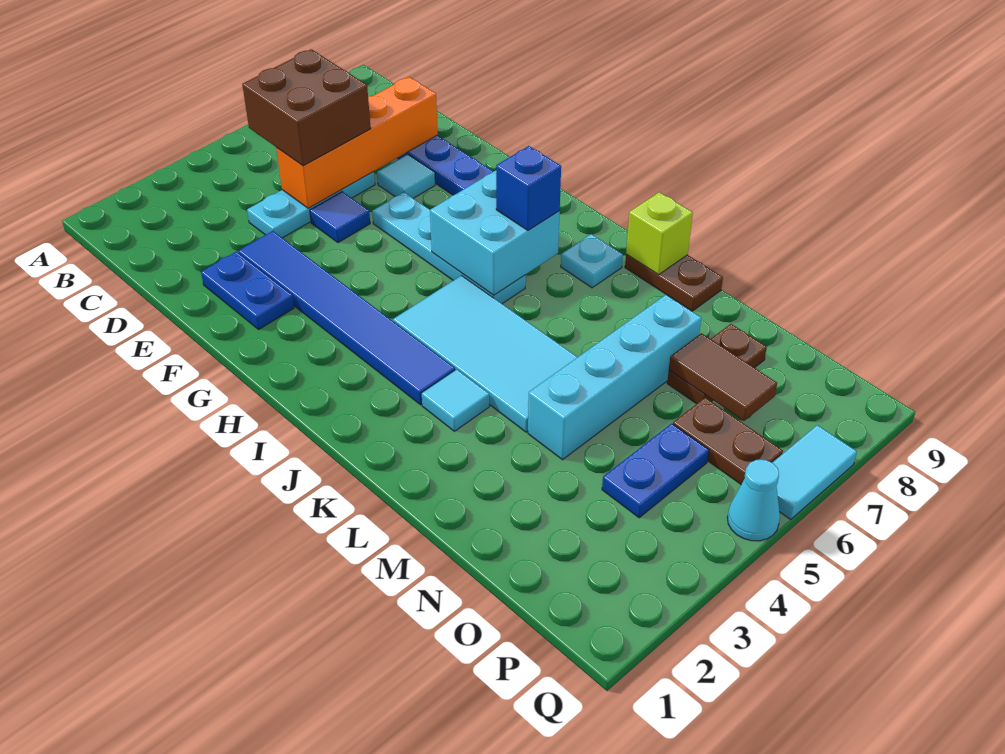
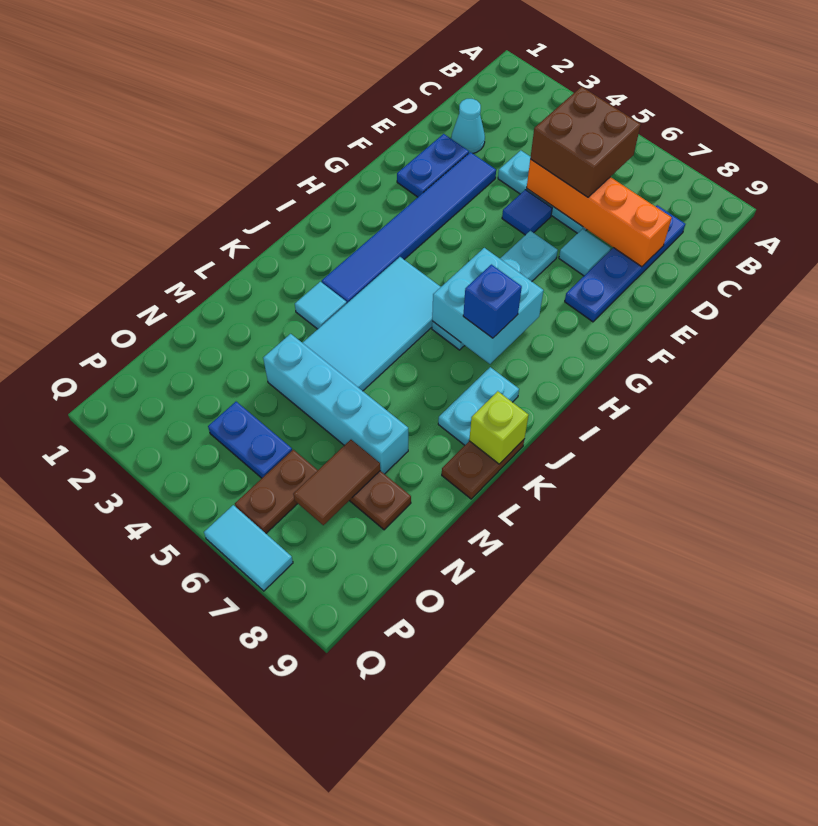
cyan 1x1 plate [561,234,623,288] -> cyan 1x2 plate [438,367,519,445]
cyan 1x1 cone [727,460,780,541] -> cyan 1x1 cone moved to [451,99,485,153]

